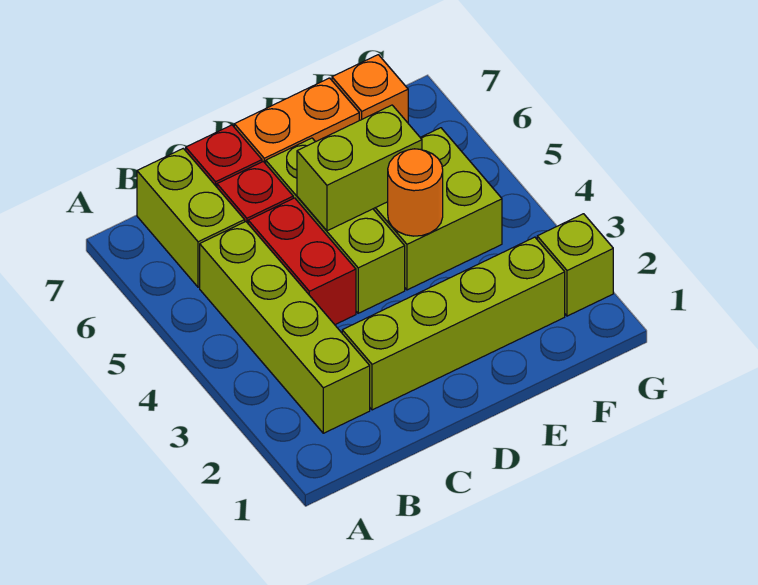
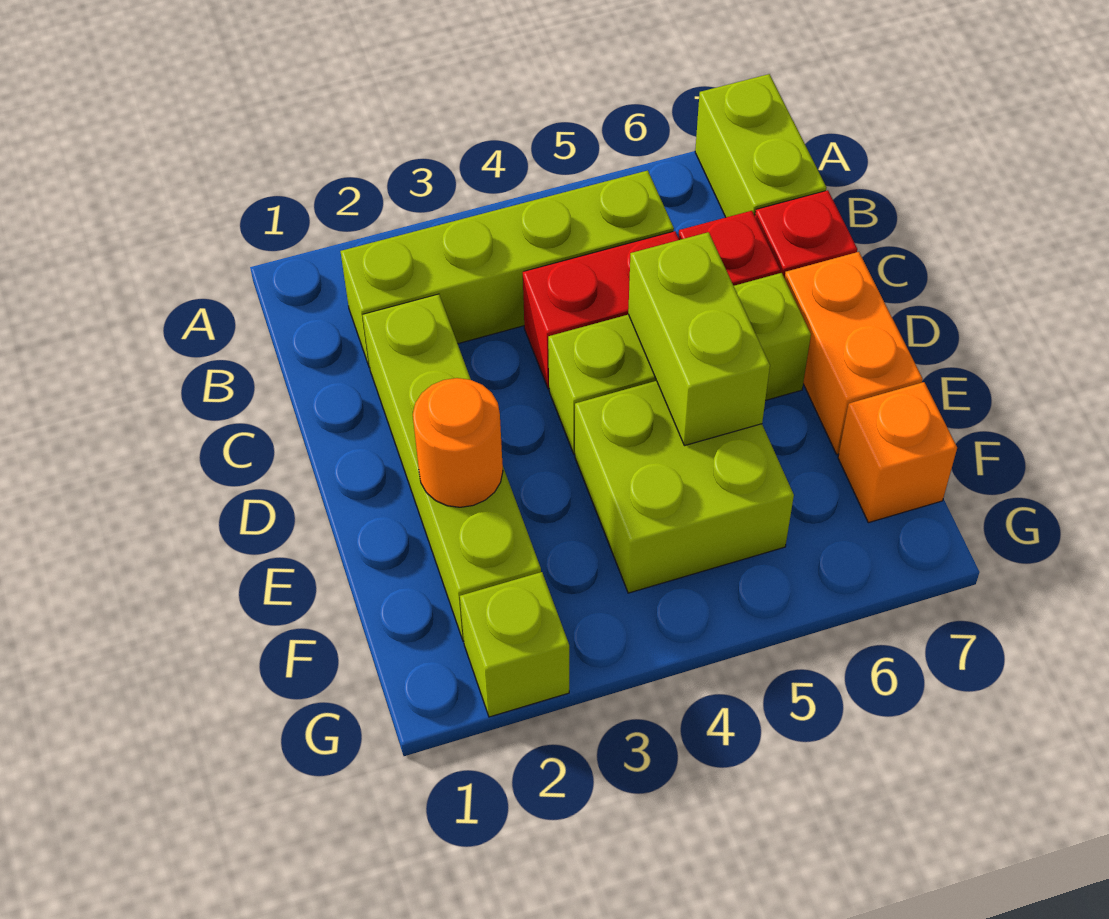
lime 1x2 brick [137,148,245,287] -> lime 1x2 brick turned to [695,74,827,217]
orange 1x1 round brick [388,149,443,236] -> orange 1x1 round brick moved to [413,378,503,507]

